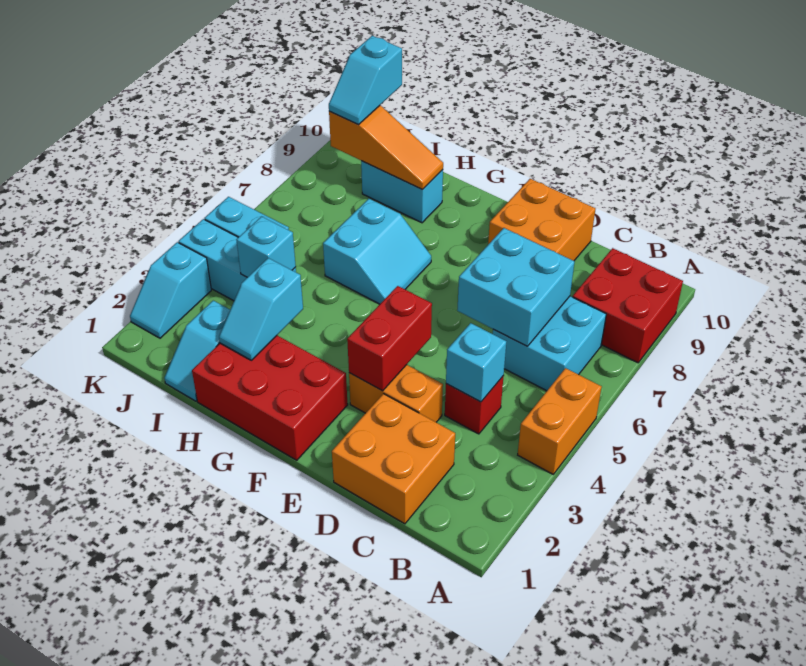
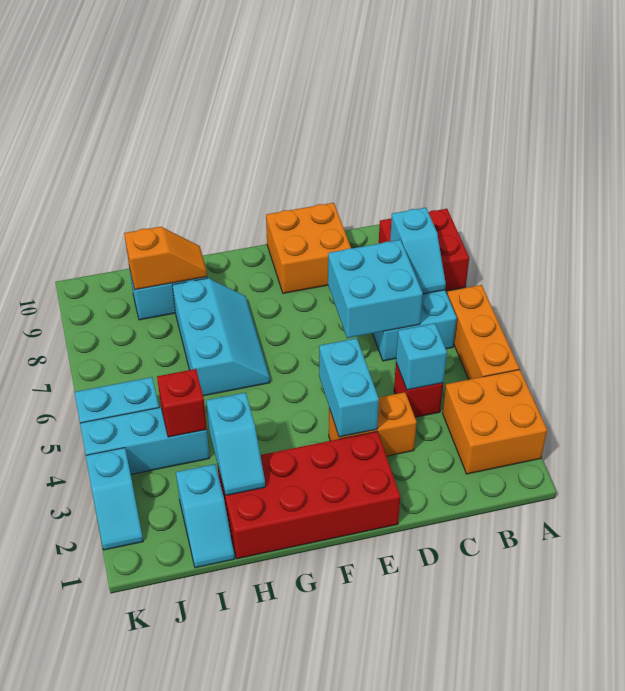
orange 1x2 brick [518,368,602,474] -> orange 1x3 brick [447,285,519,379]
orange 2x2 brick [332,394,455,524] -> orange 2x2 brick moved to [442,369,547,474]
red 1x2 brick [347,286,432,391] -> cyan 1x2 brick [319,338,379,437]
red 2x3 brick [192,336,348,460] -> red 2x4 brick [217,431,400,559]
cyan 2x2 slope [323,199,431,304] -> cyan 2x3 slope [172,278,270,396]
orange 1x3 slope [329,106,443,190] -> orange 1x2 slope [124,227,207,290]
cyan 1x1 brick [236,216,296,277] -> red 1x1 brick [157,369,207,437]
cyan 1x2 slope [329,36,402,125] -> cyan 1x2 slope moved to [390,208,446,294]

